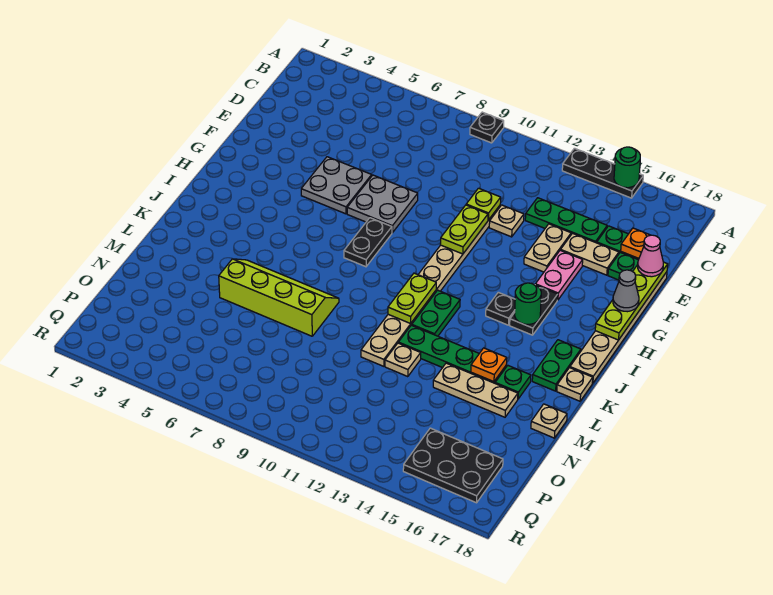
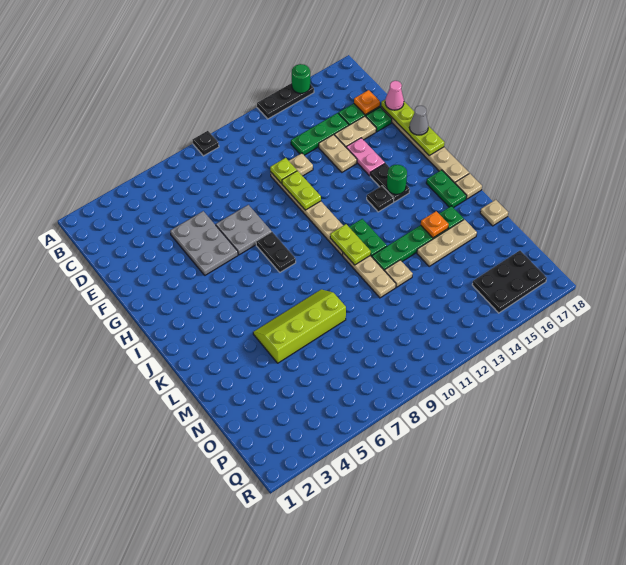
grey 2x2 plate [301,157,372,214] -> grey 2x3 plate [170,211,238,275]

